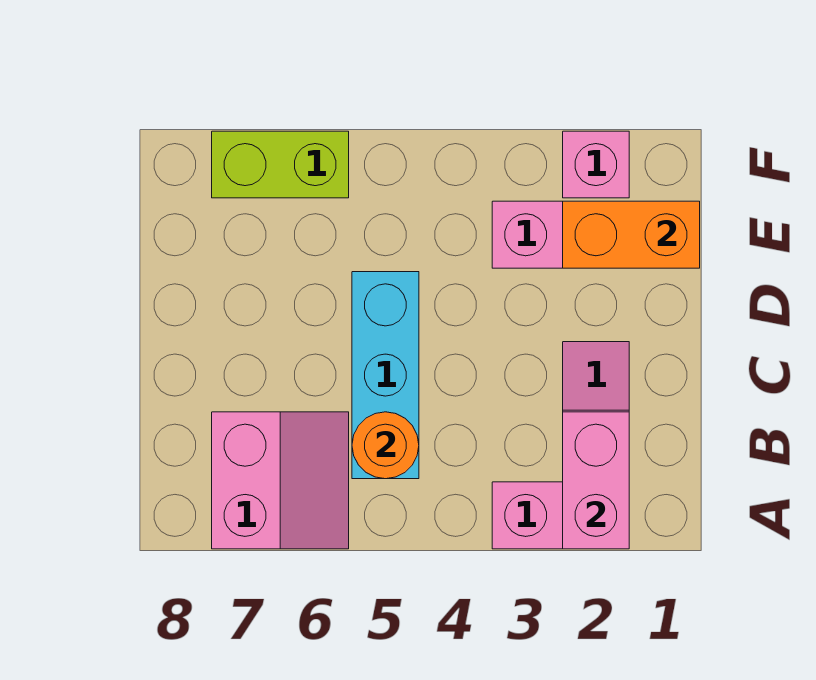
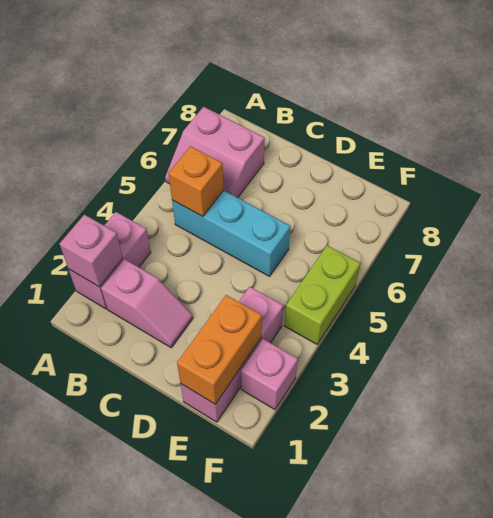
pink 1x2 brick [563,412,629,549] -> pink 1x1 brick [60,215,123,287]
orange 1x1 round brick [352,412,419,479] -> orange 1x1 brick [168,146,224,217]
lime 1x2 brick [212,131,349,198] -> lime 1x2 brick moved to [284,245,360,344]

